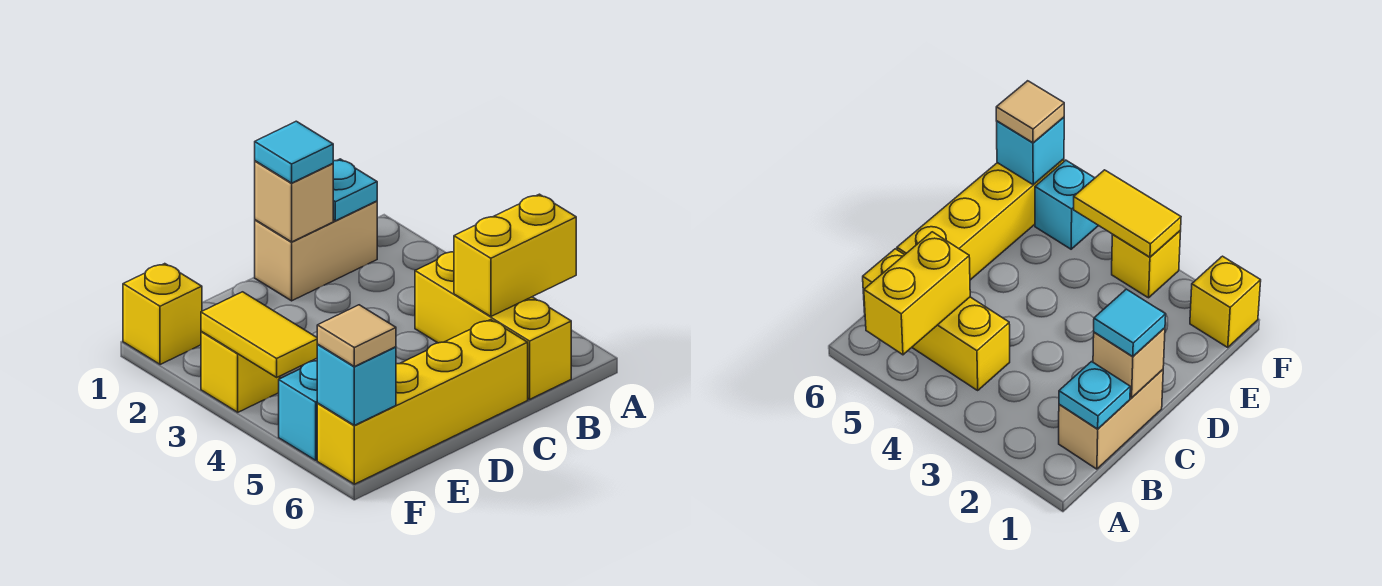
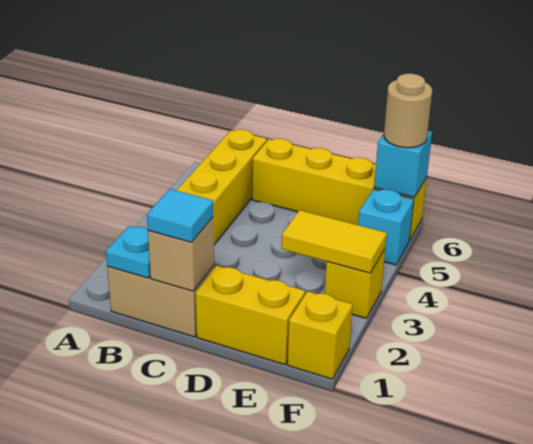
yellow 1x2 brick [454,194,576,316] -> yellow 1x2 brick moved to [195,266,305,365]
yellow 1x2 tile [201,292,318,377] -> yellow 1x2 tile turned to [282,210,387,273]
tan 1x1 tile [317,305,396,367] -> tan 1x1 round brick [384,74,432,148]

